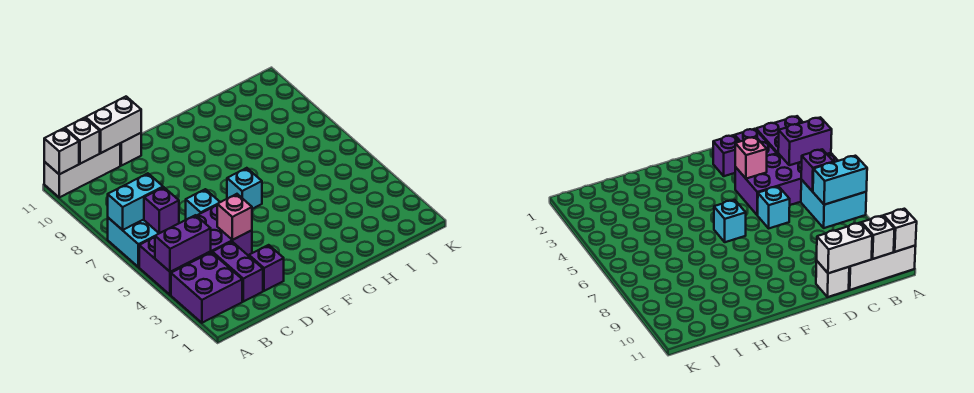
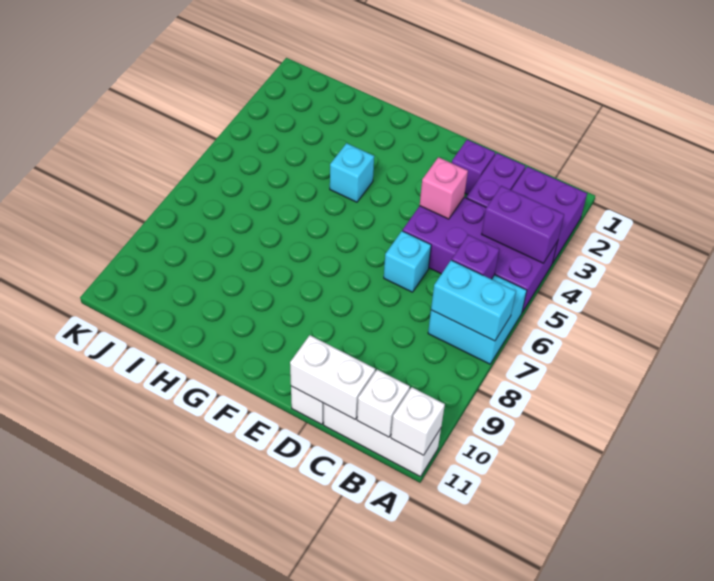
cyan 1x1 brick [227,168,262,209] -> cyan 1x1 brick moved to [330,143,374,202]

